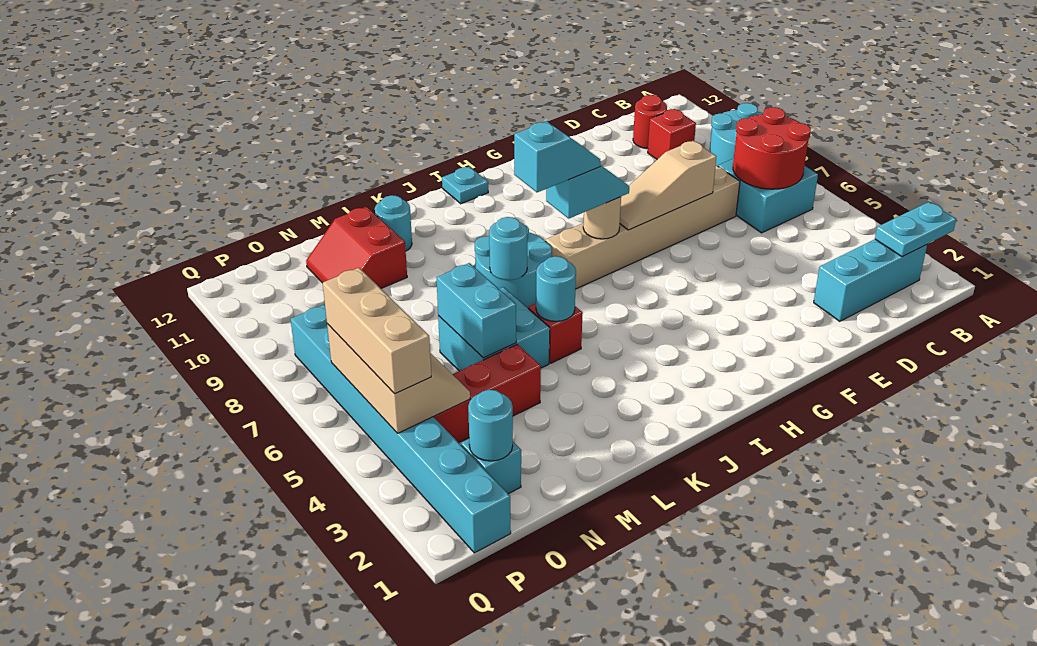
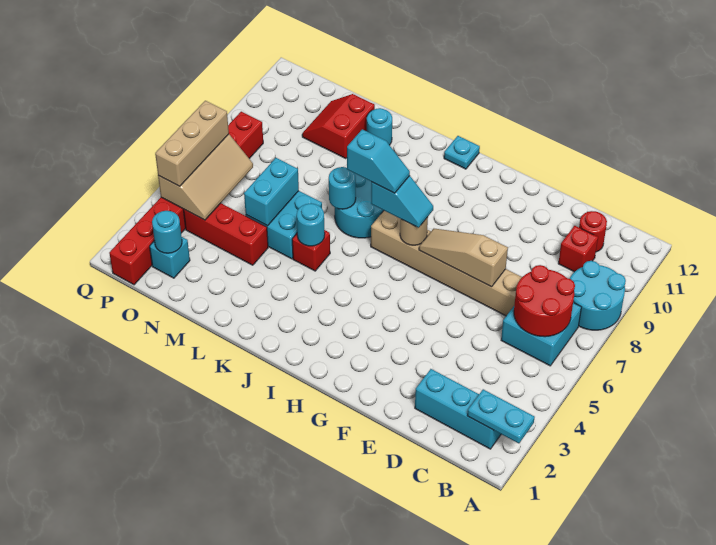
cyan 1x8 brick [291,304,511,553] -> red 1x8 brick [109,112,263,285]

